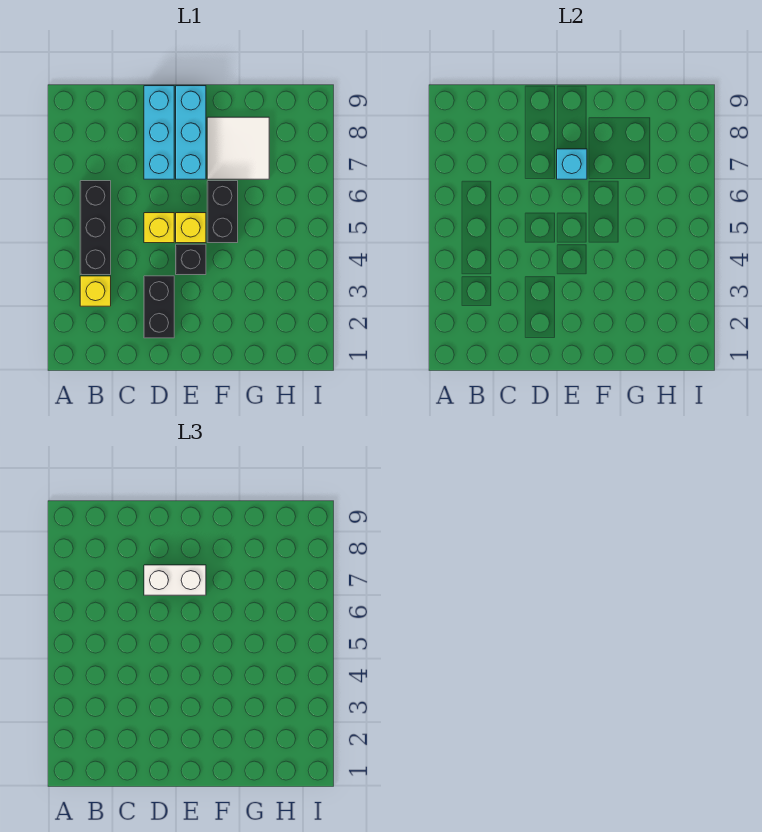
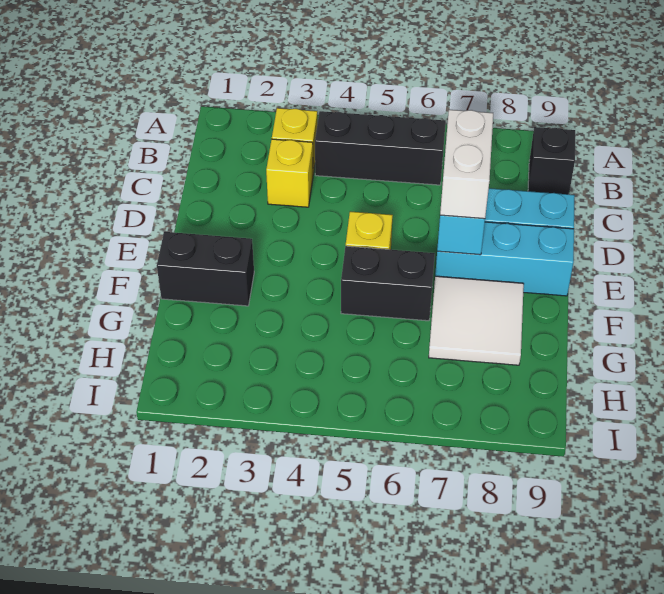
black 1x2 brick [144,276,174,338] -> black 1x2 brick moved to [157,232,254,306]
yellow 1x1 brick [144,213,174,243] -> yellow 1x1 brick moved to [266,139,313,207]
black 1x1 brick [176,244,206,275] -> black 1x1 brick moved to [528,127,575,194]

